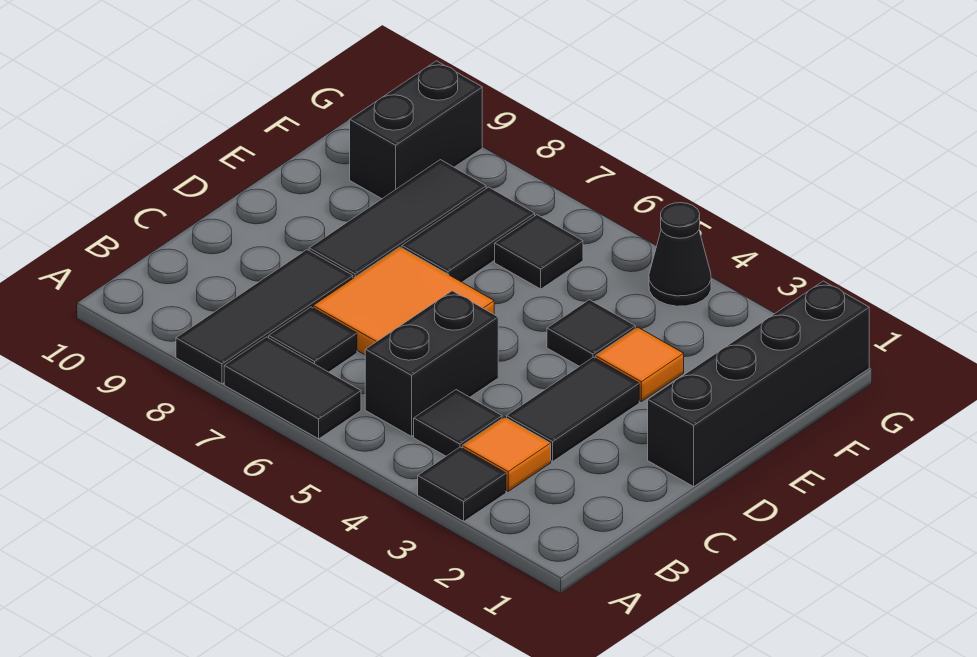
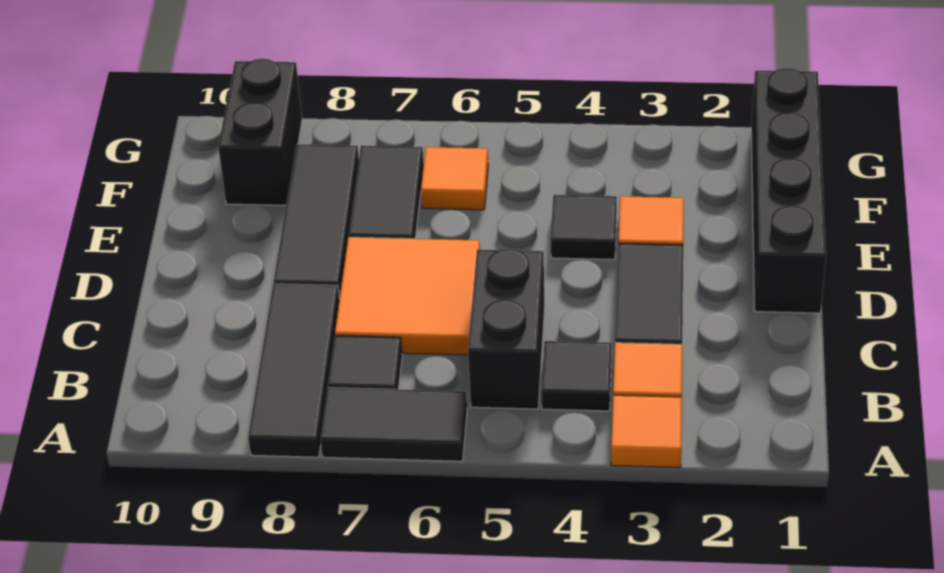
black 1x1 tile [418,447,506,521] -> orange 1x1 tile [611,395,682,468]
black 1x1 tile [495,215,583,289] -> orange 1x1 tile [421,147,488,210]
black 1x1 cone [649,203,711,306] -> none

